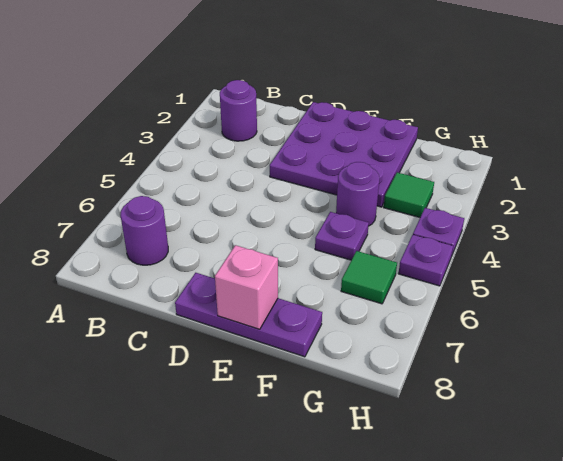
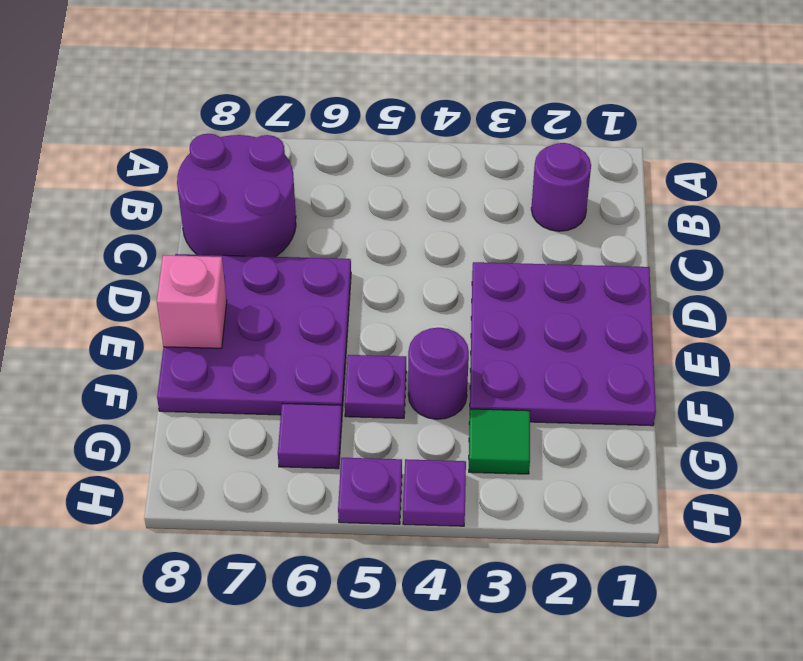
purple 1x1 round brick [120,196,168,265] -> purple 2x2 round brick [177,134,296,257]
purple 1x3 plate [175,273,322,357] -> purple 3x3 plate [157,254,351,415]
green 1x1 tile [341,251,397,304] -> purple 1x1 tile [278,404,342,469]

